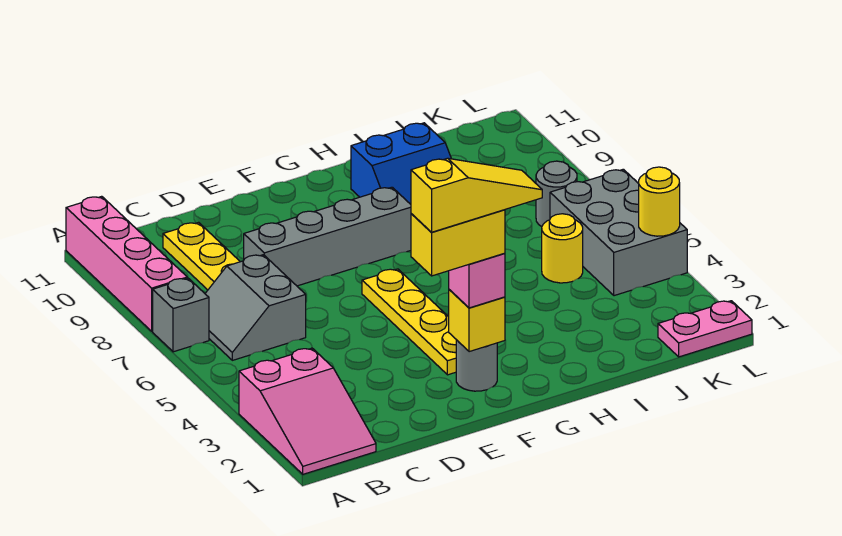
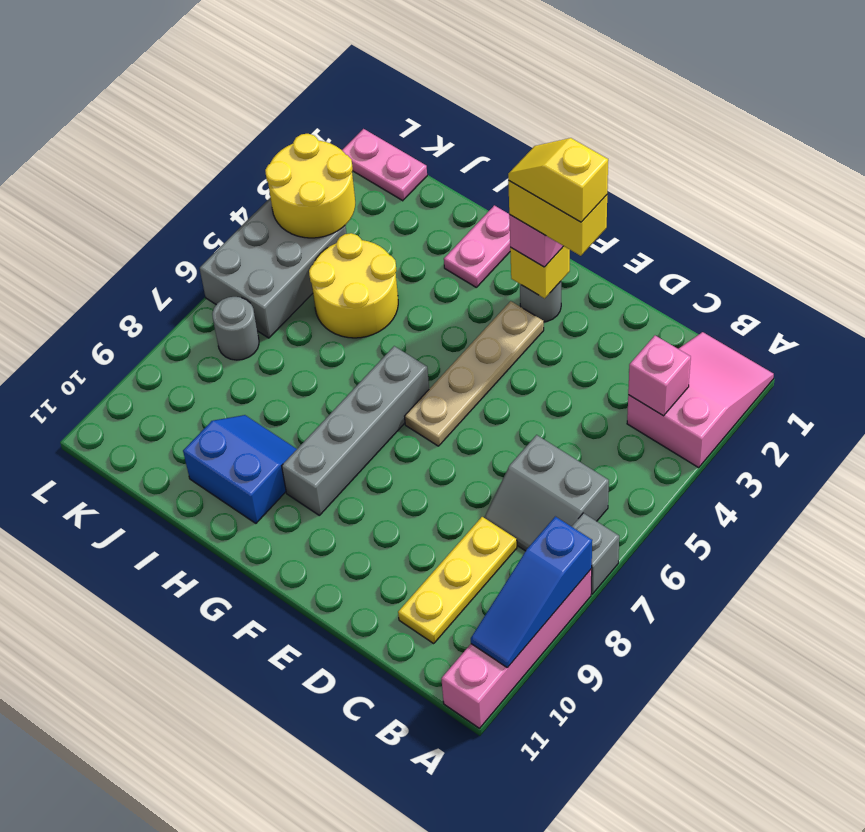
none -> blue 1x3 slope [471,516,592,668]
none -> pink 1x1 brick [628,336,691,416]
grey 2x2 slope [205,255,306,360] -> grey 2x2 slope turned to [484,435,609,551]
grey 1x4 brick [244,187,411,286] -> grey 1x4 brick turned to [282,346,429,515]
yellow 1x3 slope [411,158,542,232] -> yellow 1x2 slope [508,138,608,222]
yellow 1x4 plate [362,269,456,375] -> tan 1x4 plate [405,301,544,446]
none -> pink 1x2 plate [444,205,510,287]
yellow 1x1 round brick [542,214,583,283] -> yellow 2x2 round brick [309,233,398,338]
yellow 1x1 round brick [639,167,680,236] -> yellow 2x2 round brick [265,134,355,238]

